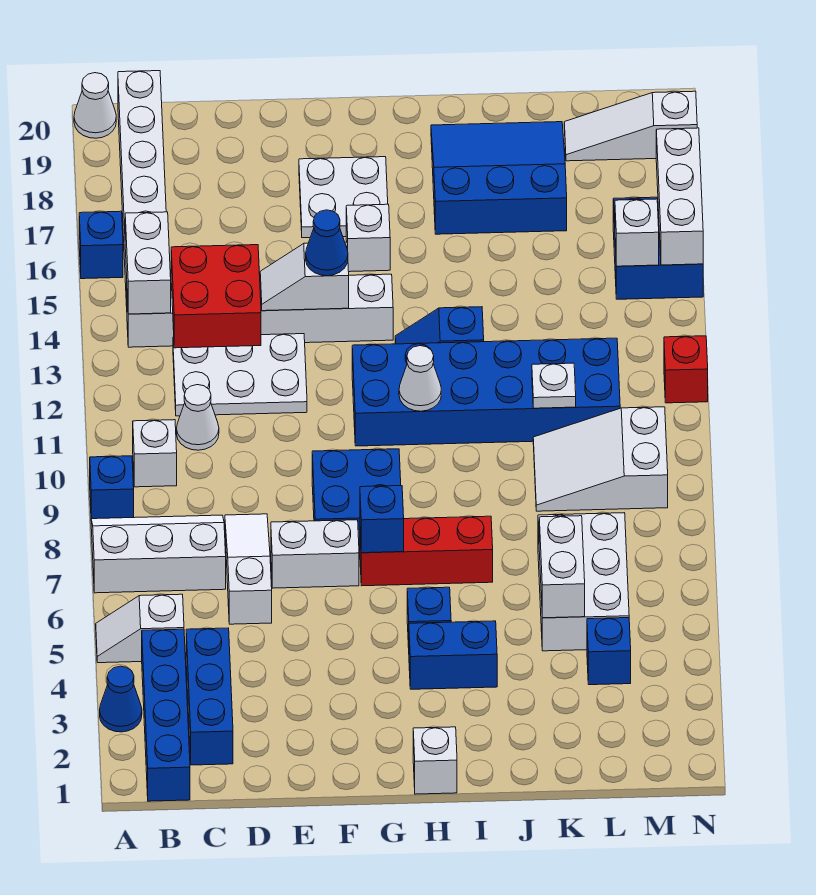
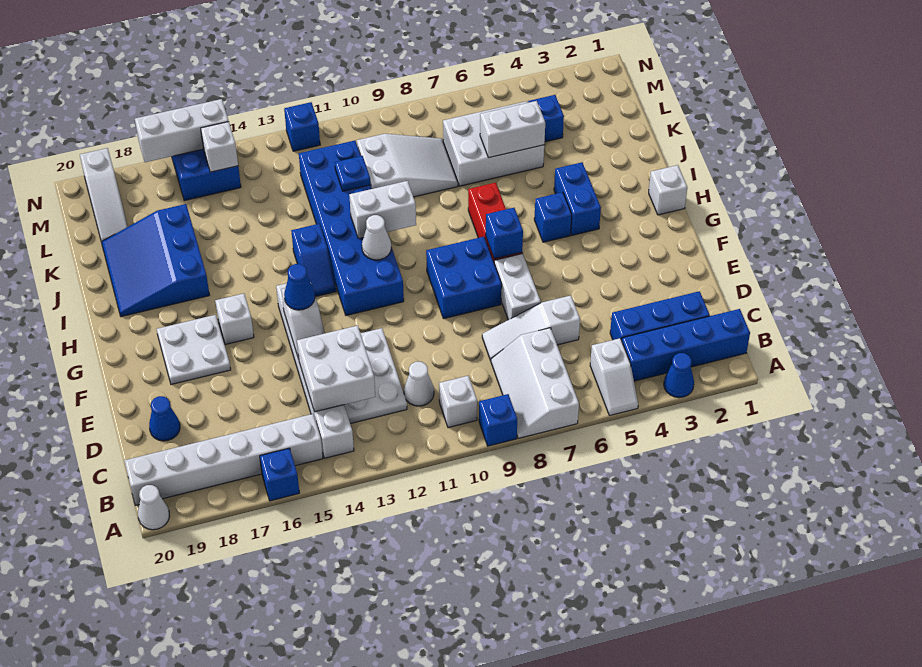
white 1x2 brick [125,212,171,314] -> white 1x2 brick moved to [349,181,416,239]
red 2x2 brick [171,245,261,348] -> white 2x2 brick [297,326,375,412]
none -> blue 1x1 cone [149,396,180,441]
white 2x3 slope [533,407,668,511] -> white 2x3 slope turned to [357,134,458,197]
white 1x1 plate [532,363,576,408] -> blue 1x1 plate [335,156,371,191]
red 1x1 brick [664,336,708,403] -> blue 1x1 brick [284,102,320,151]

